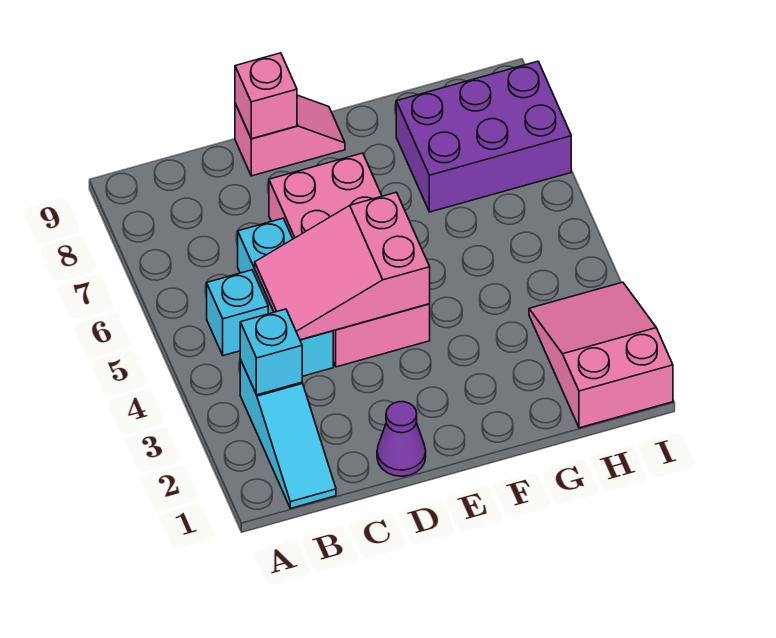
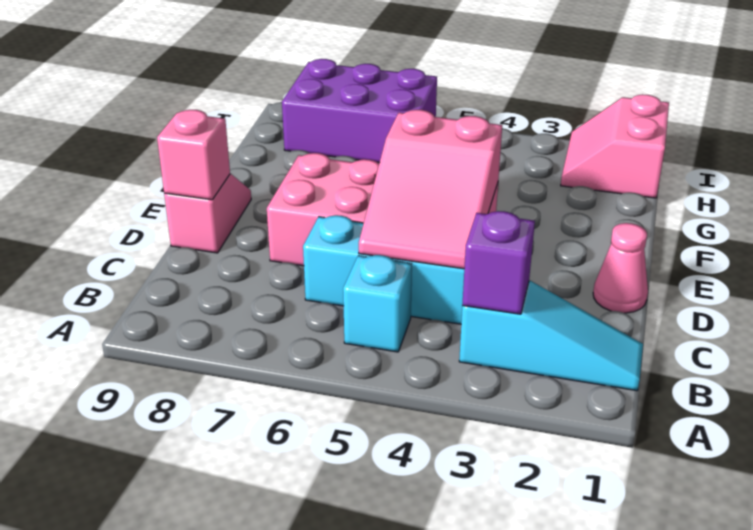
cyan 1x1 brick [240,309,302,395] -> purple 1x1 brick [462,211,535,314]
purple 1x1 cone [377,402,426,476] -> pink 1x1 cone [593,223,648,313]
purple 2x3 brick [396,61,571,212] -> purple 2x3 brick turned to [282,59,437,163]
pink 2x3 slope [529,282,673,428] -> pink 2x2 slope [561,94,669,198]

